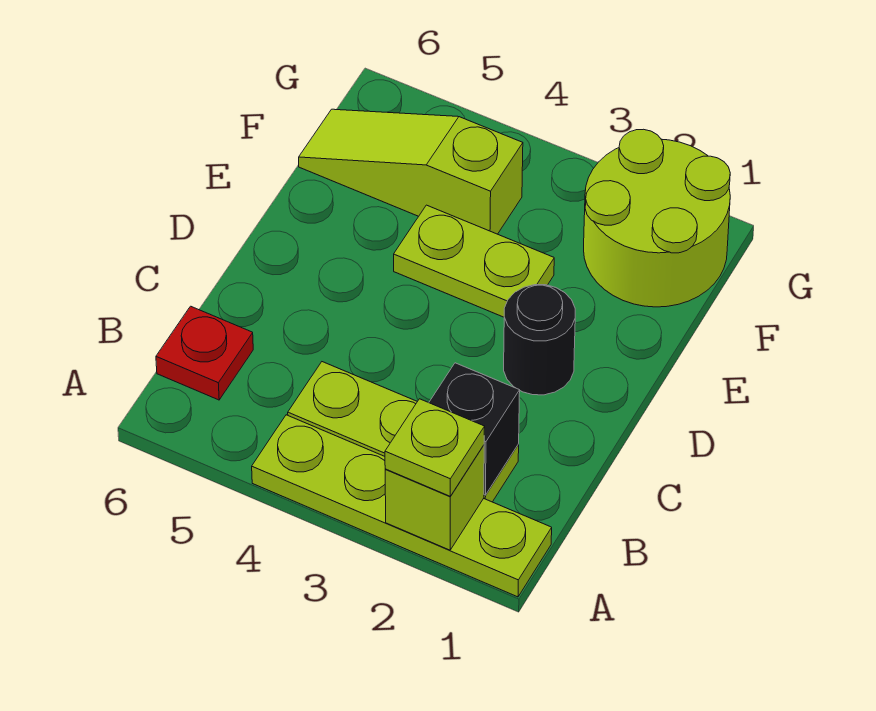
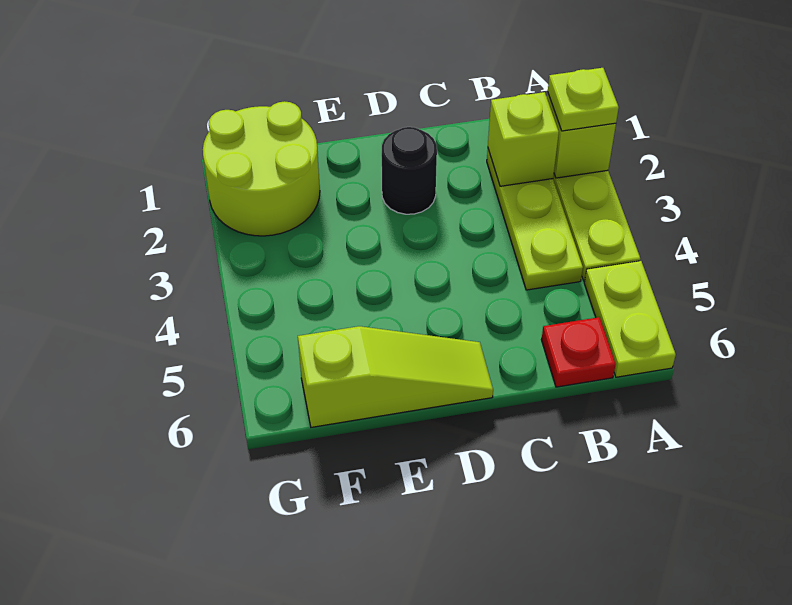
black 1x1 brick [429,363,520,495] -> lime 1x1 brick [488,92,559,186]
lime 1x2 plate [394,205,554,317] -> lime 1x2 plate moved to [584,261,676,377]
lime 1x3 slope [299,109,523,234] -> lime 1x3 slope turned to [298,326,493,427]

